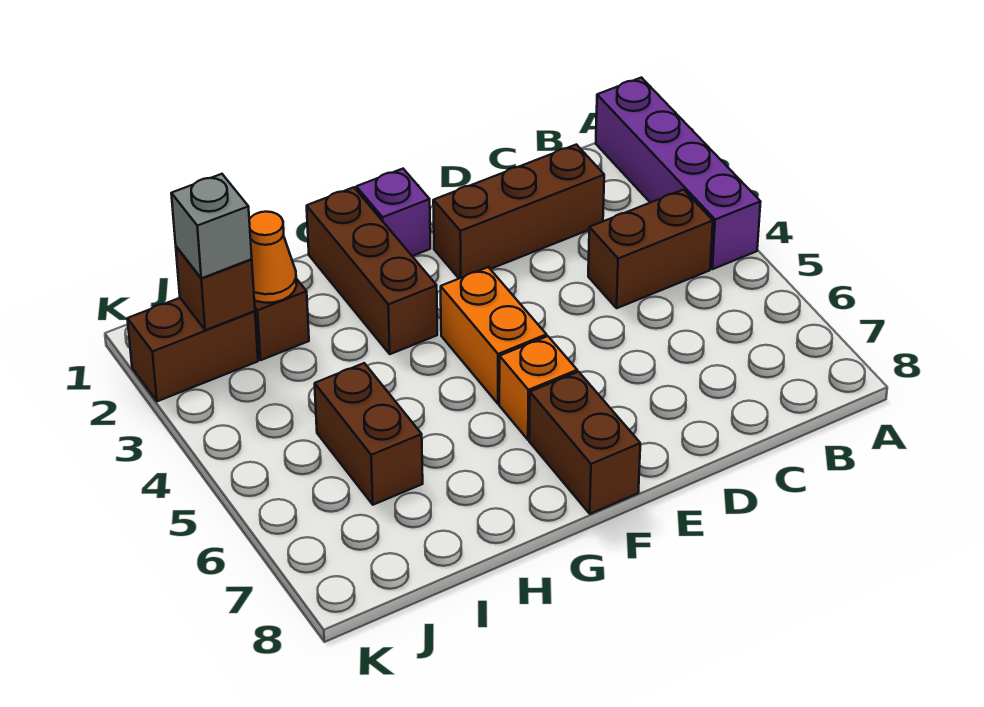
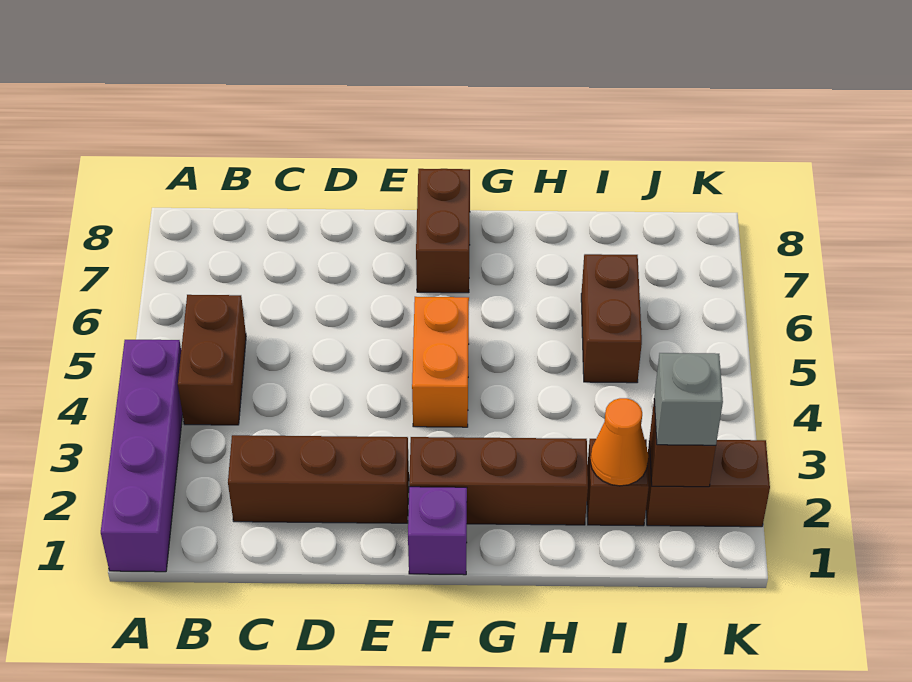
brown 1x2 brick [588,190,713,308] -> brown 1x2 brick turned to [178,295,246,425]
orange 1x1 brick [499,336,577,440] -> none
brown 1x3 brick [307,187,437,354] -> brown 1x3 brick turned to [409,437,588,525]

